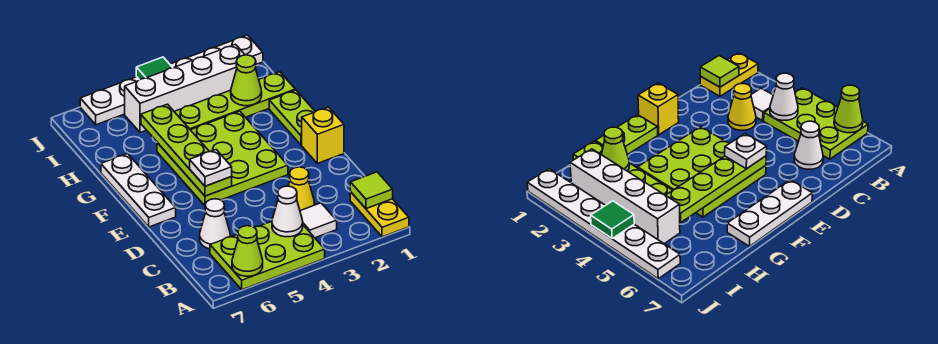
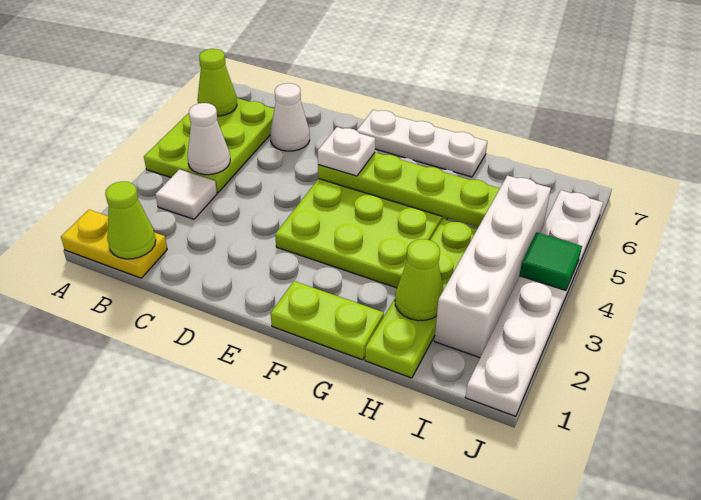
lime 1x1 tile [350,172,393,209] -> lime 1x1 cone [105,181,156,259]
yellow 1x1 cone [288,167,315,211] -> none
yellow 1x1 brick [302,107,344,163] -> none

